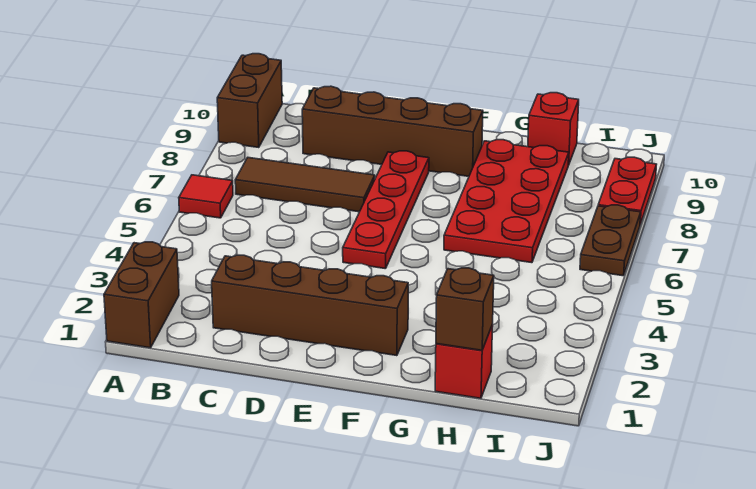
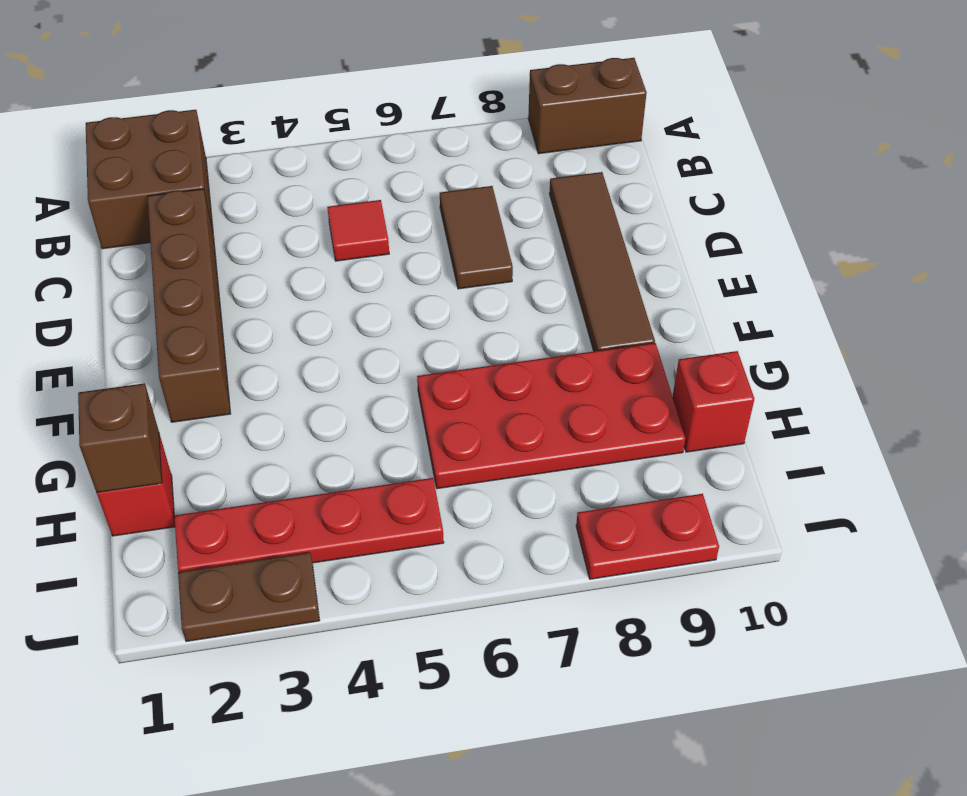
brown 1x2 brick [104,242,179,348] -> brown 2x2 brick [86,110,213,249]
red 1x1 tile [179,175,233,218] -> red 1x1 tile moved to [327,200,389,261]
brown 1x3 tile [235,158,375,212] -> brown 1x2 tile [440,186,513,289]
brown 1x4 brick [302,86,483,176] -> brown 1x4 tile [550,172,655,351]
red 1x4 plate [343,151,429,269] -> red 1x4 plate moved to [174,478,444,572]
brown 1x2 plate [580,205,641,276] -> brown 1x2 plate moved to [178,552,320,641]

